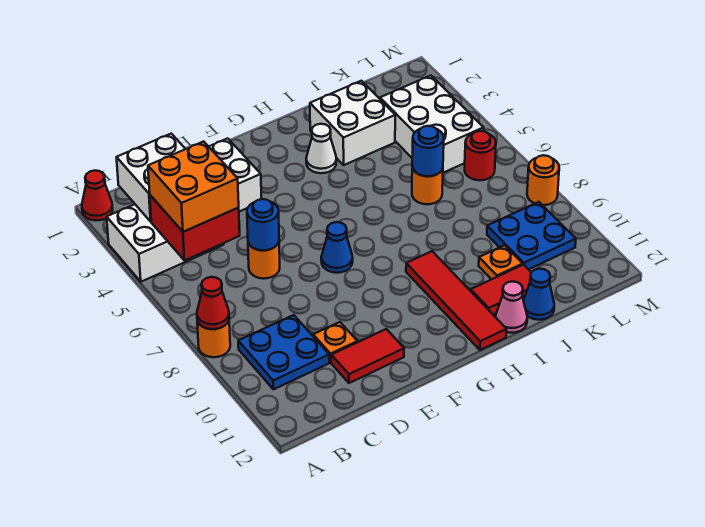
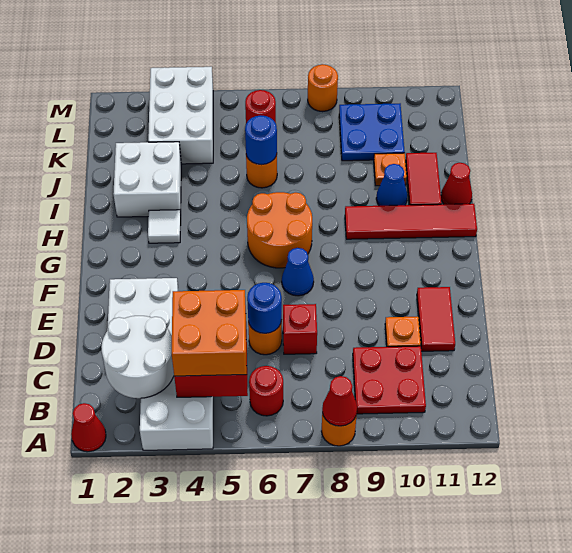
white 2x2 brick [117,134,185,222] -> white 2x2 round brick [101,316,174,398]
none -> red 1x1 round brick [249,366,283,416]
blue 2x2 plate [238,315,329,389] -> red 2x2 plate [353,346,426,414]
none -> red 1x1 brick [283,304,317,354]
none -> orange 2x2 round brick [247,192,312,268]
white 1x1 cone [306,124,336,173] -> white 1x1 tile [148,210,181,243]
pink 1x1 cone [496,281,527,333] -> red 1x1 cone [441,163,472,204]
blue 1x1 cone [524,269,554,320] -> blue 1x1 cone moved to [376,164,407,206]
white 2x3 brick [380,75,484,173] -> white 2x3 brick turned to [148,67,213,164]

